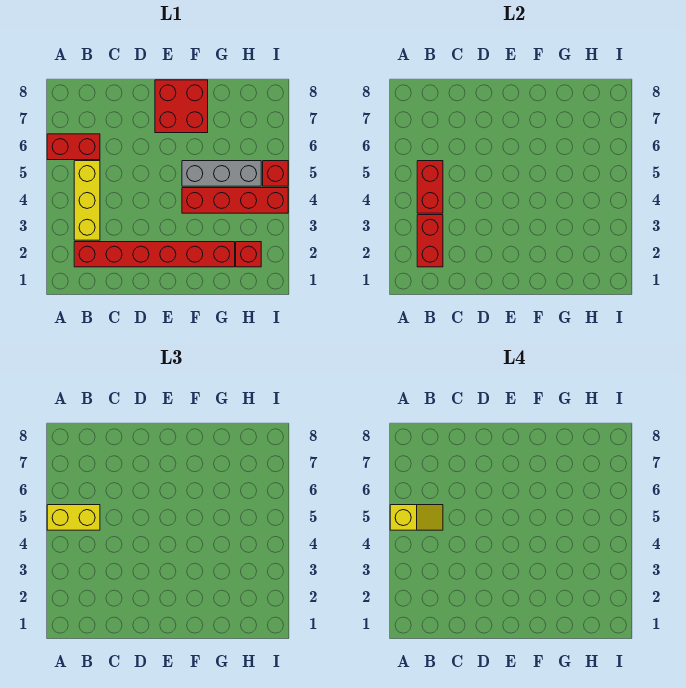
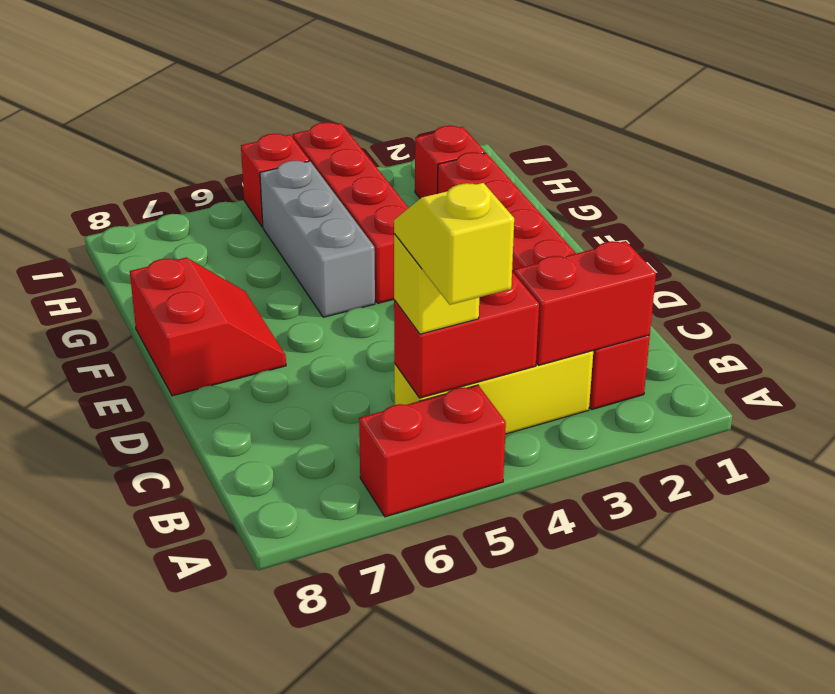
yellow 1x2 brick [47,505,100,530] -> yellow 1x1 brick [394,234,479,334]
red 1x2 brick [47,134,100,160] -> red 1x2 brick turned to [359,385,506,517]
red 2x2 brick [155,80,208,133] -> red 2x2 slope [130,258,286,396]

